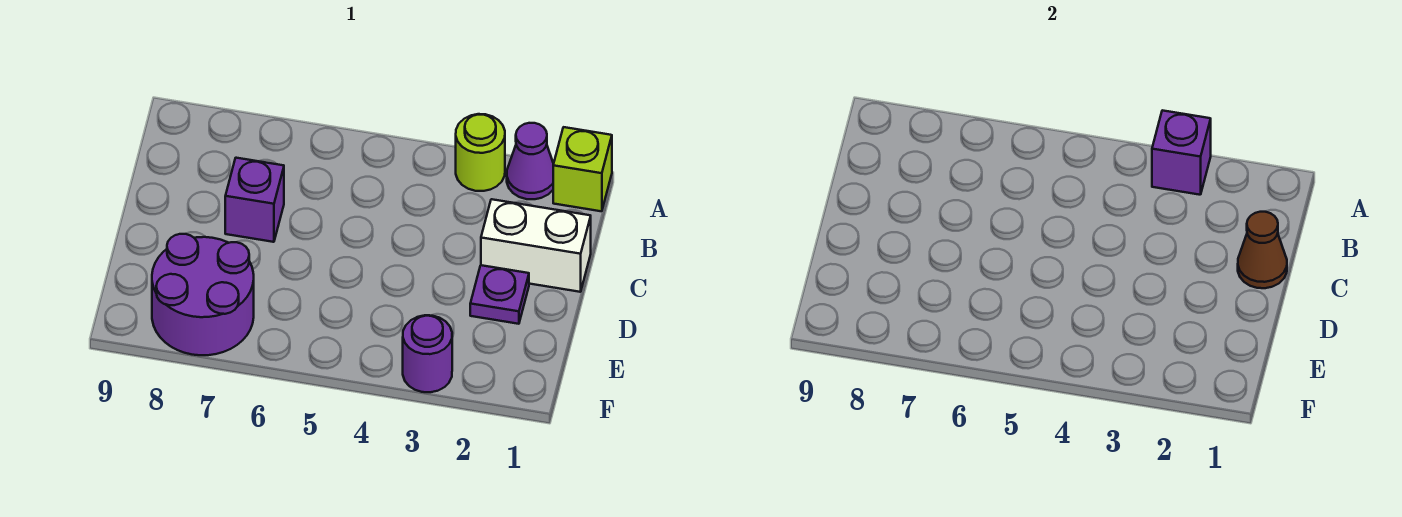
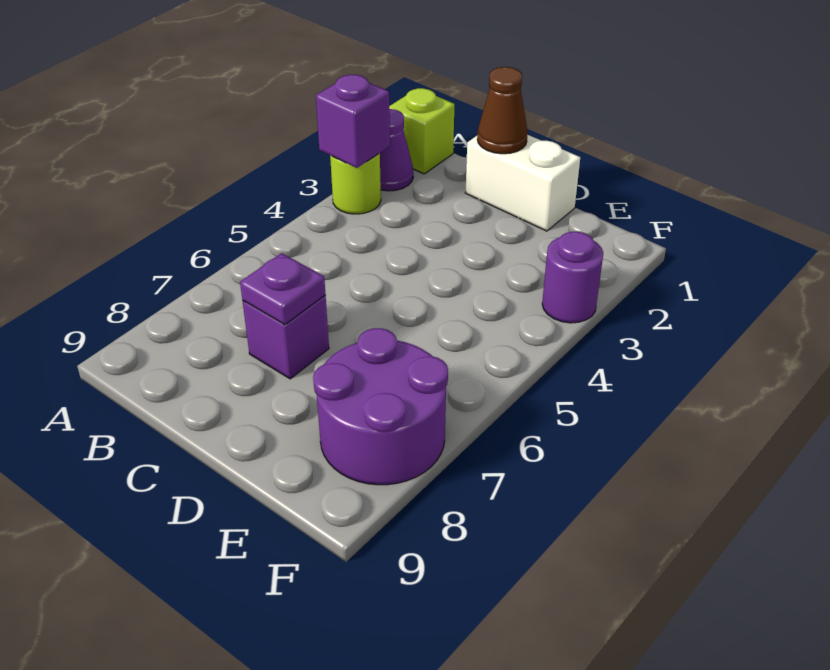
white 1x2 brick [481,199,591,292] -> white 1x2 brick turned to [465,135,580,231]
purple 1x1 plate [470,265,529,324] -> purple 1x1 plate moved to [240,253,325,325]

